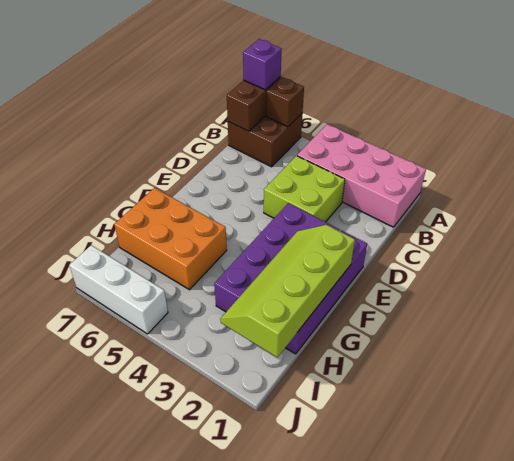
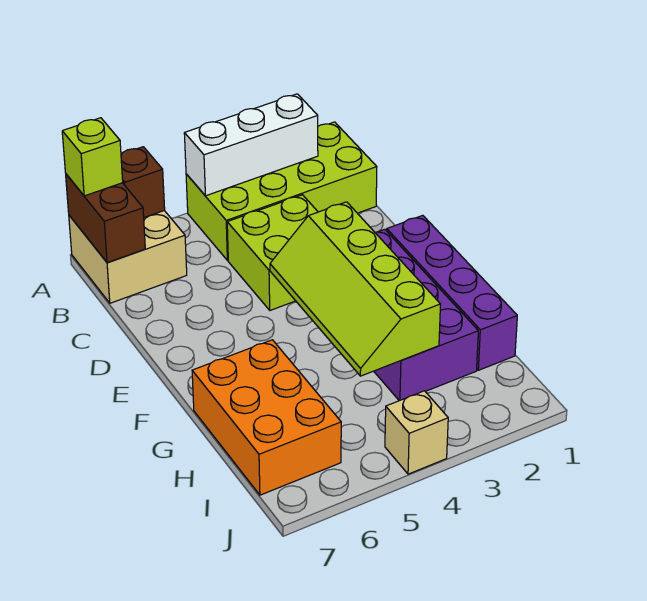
pink 2x4 brick [297,124,426,227] -> lime 2x4 brick [186,122,377,260]
brown 2x2 brick [228,114,302,167] -> tan 2x2 brick [69,211,187,303]
purple 1x1 brick [243,39,282,90] -> lime 1x1 brick [62,118,123,196]
lime 2x4 slope [220,225,355,357] -> lime 2x4 slope moved to [270,202,440,376]
orange 2x3 brick [114,188,227,290] -> orange 2x3 brick turned to [192,340,341,495]
none -> tan 1x1 brick [385,391,448,474]
white 1x3 brick [69,245,168,334] -> white 1x3 brick moved to [184,94,318,196]

